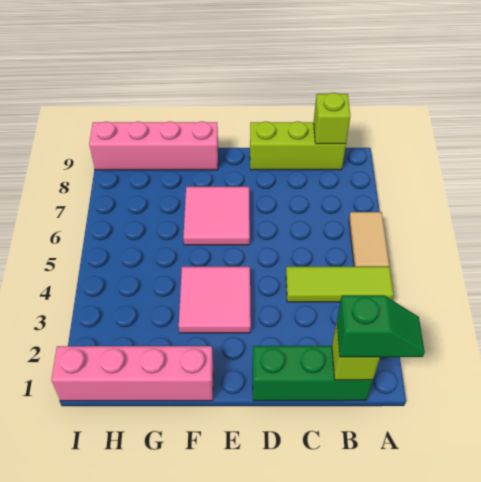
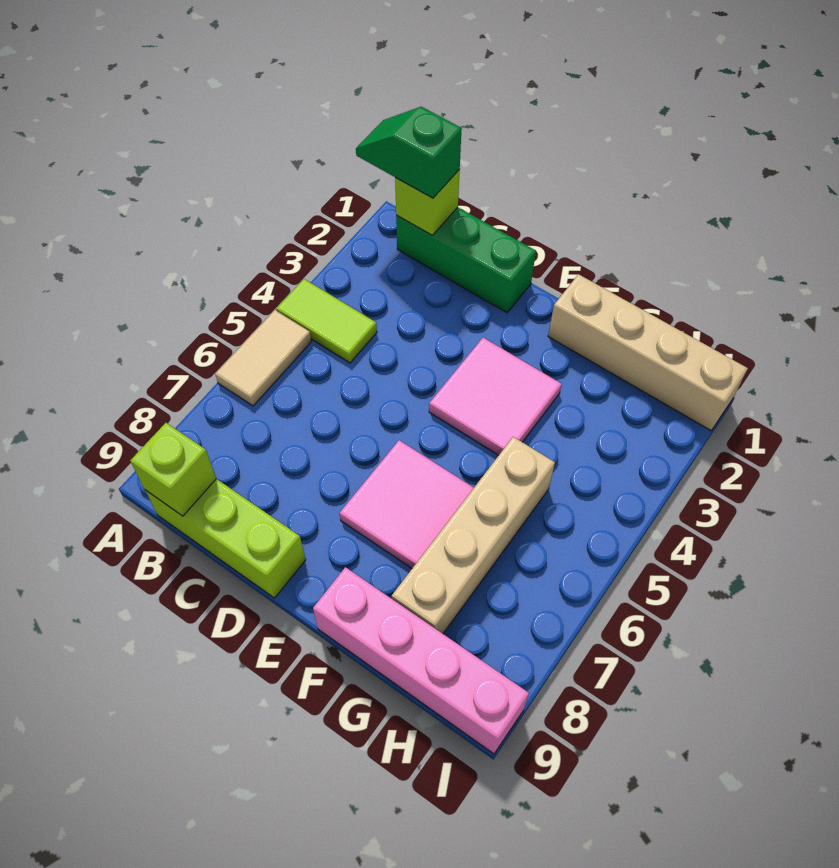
lime 1x3 tile [286,267,394,302] -> lime 1x2 tile [276,279,377,363]
pink 1x4 brick [51,346,213,401] -> tan 1x4 brick [548,274,748,431]
none -> tan 1x4 brick [392,437,555,634]

